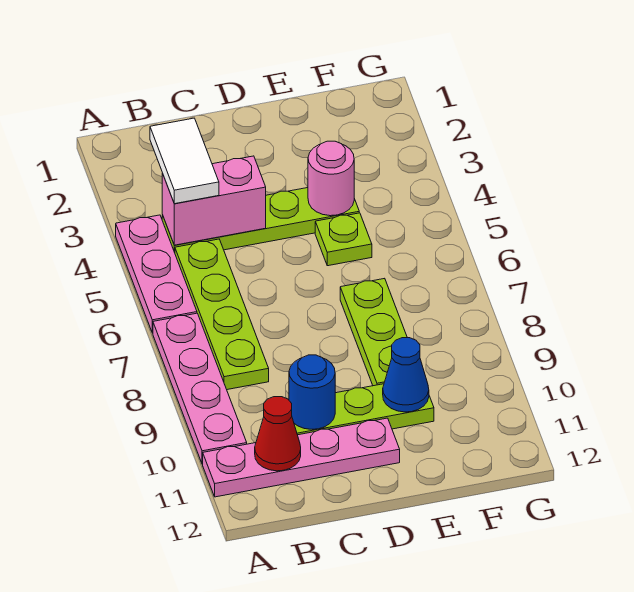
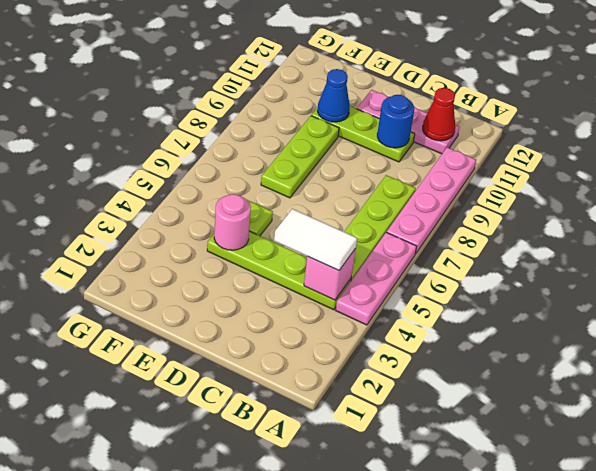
pink 1x4 plate [203,418,400,497] -> pink 1x3 plate [357,90,460,154]
white 1x2 tile [150,118,219,204] -> white 1x2 tile turned to [274,209,357,270]
pink 1x2 brick [162,156,266,245] -> pink 1x1 brick [304,249,356,300]

